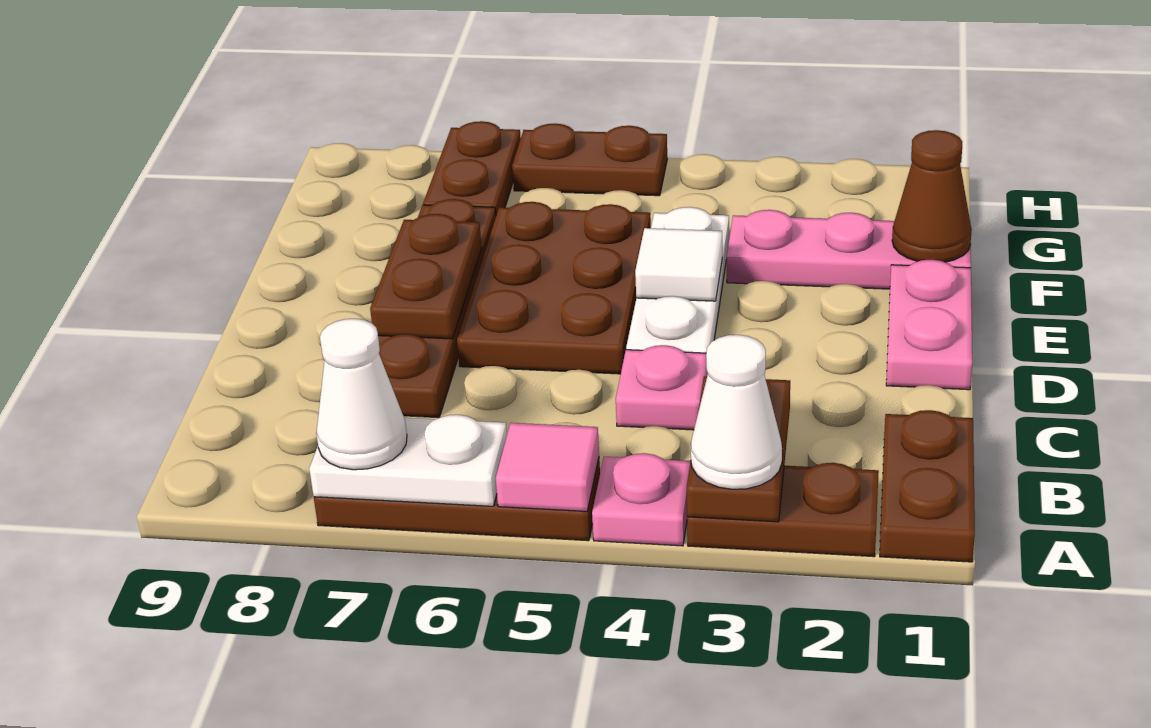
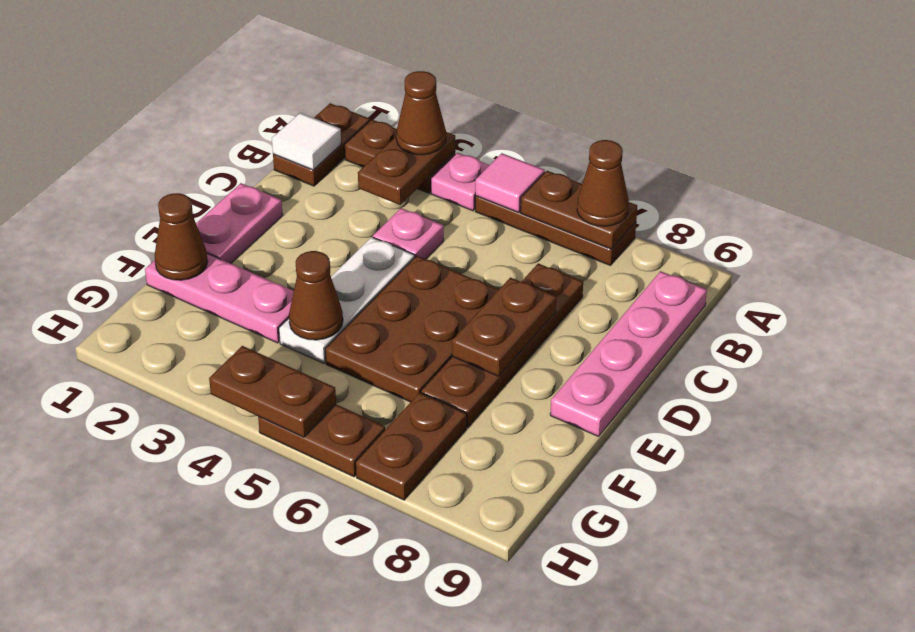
white 1x1 cone [691,335,782,489] -> brown 1x1 cone [396,71,446,155]
white 1x2 plate [309,415,507,506] -> brown 1x2 plate [521,171,637,249]
white 1x1 cone [316,319,407,470] -> brown 1x1 cone [577,140,629,226]
none -> pink 1x4 plate [550,271,707,436]
white 1x1 tile [635,228,722,301] -> white 1x1 tile moved to [272,113,341,170]
none -> brown 1x1 cone [289,251,343,340]
none -> brown 1x2 plate [209,346,336,437]

